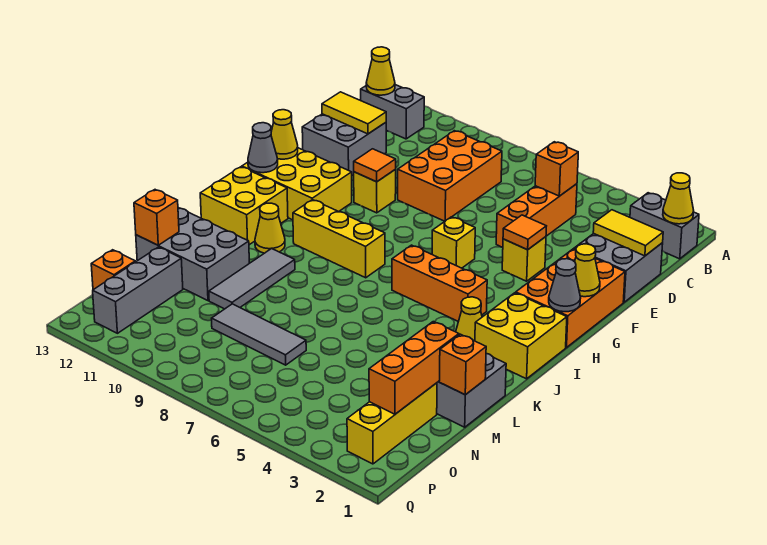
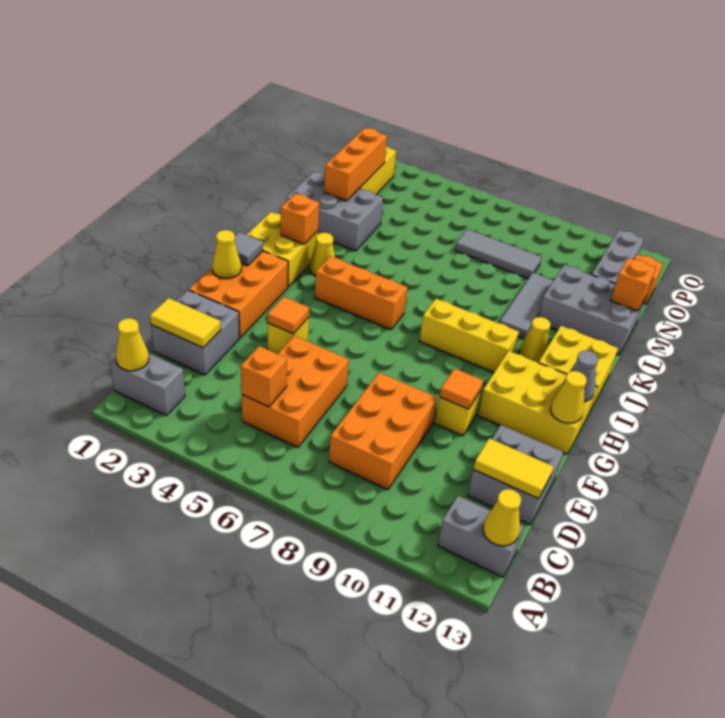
orange 1x3 brick [496,184,577,248] -> orange 2x3 brick [242,336,349,447]
yellow 1x1 brick [432,217,475,268] -> none
grey 1x1 cone [549,259,581,312] -> grey 1x1 tile [235,232,263,266]
orange 1x1 brick [439,334,486,395] -> orange 1x1 brick moved to [281,193,319,244]

